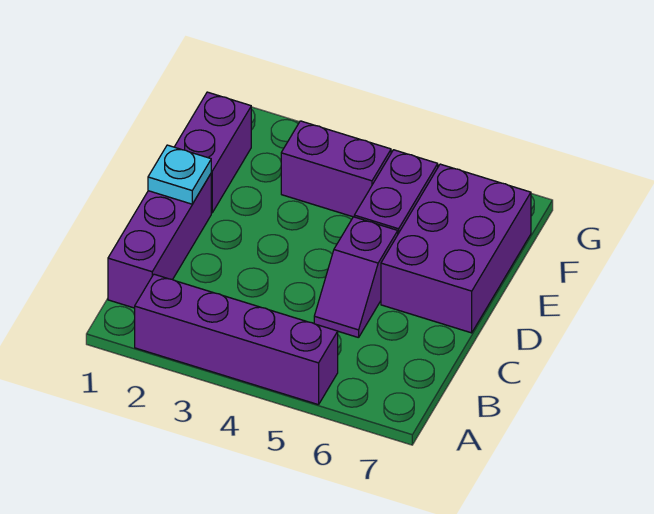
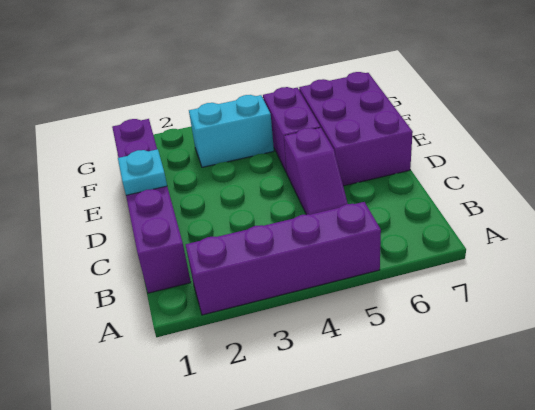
purple 1x2 brick [281,121,391,217] -> cyan 1x2 brick [189,95,274,167]

